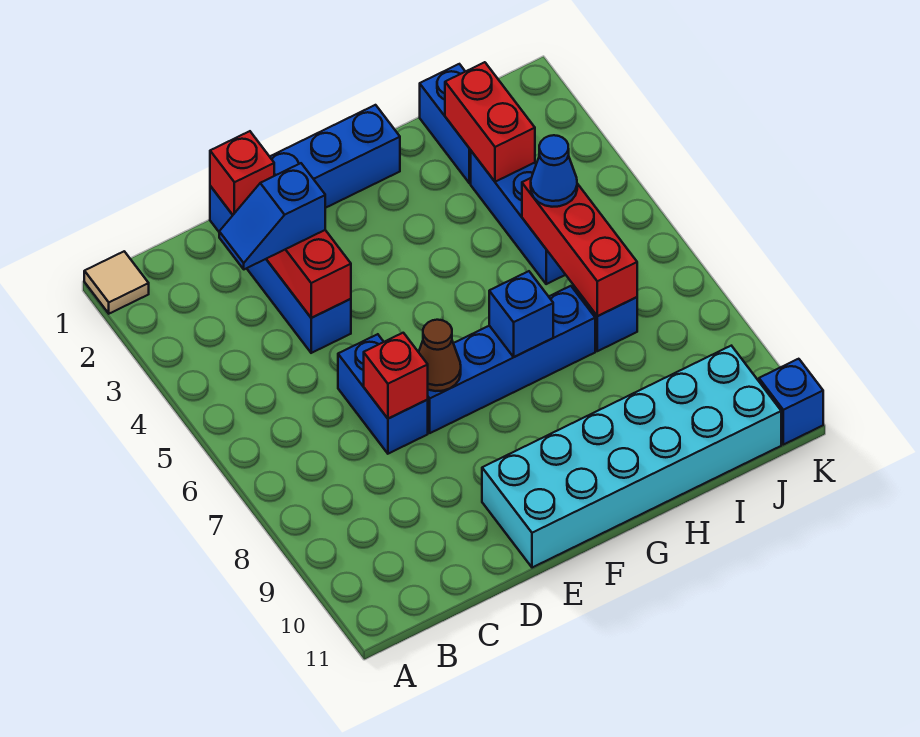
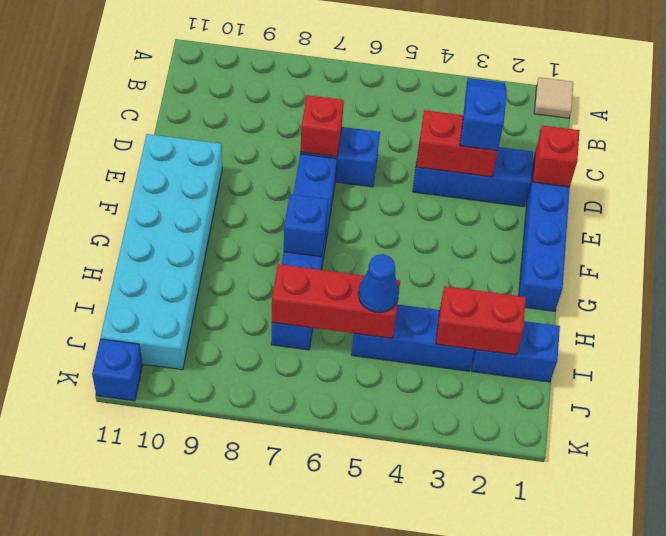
brown 1x1 cone [419,320,461,391] -> none

